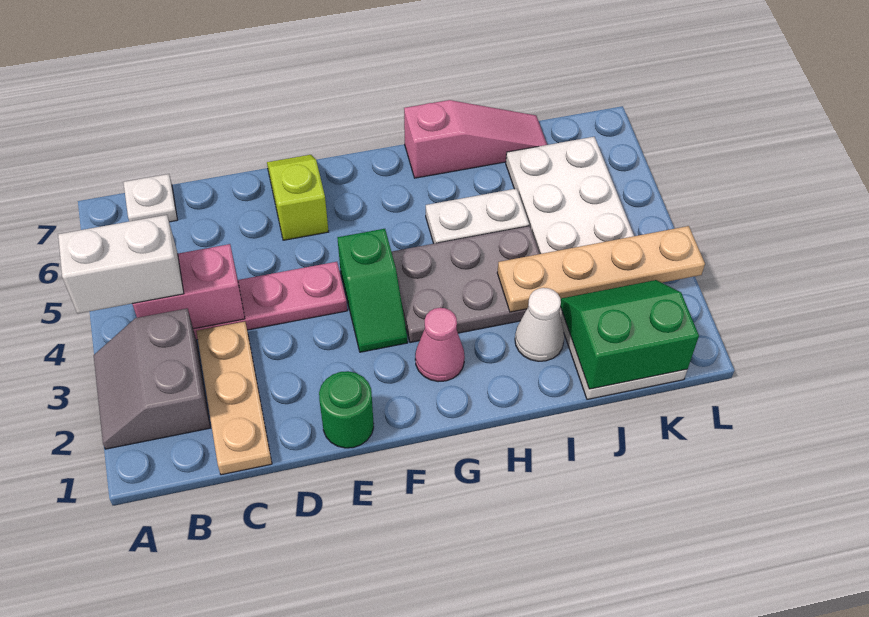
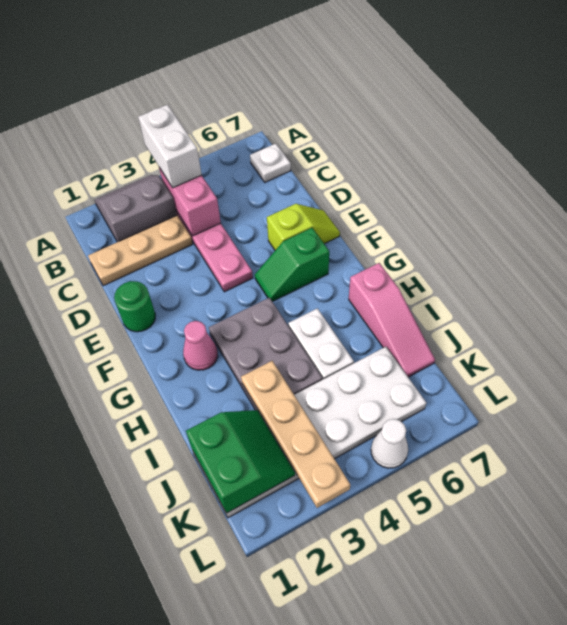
green 1x2 slope [337,229,408,352] -> green 1x2 slope moved to [255,228,329,302]
white 1x1 cone [515,288,564,361] -> white 1x1 cone moved to [371,419,408,468]

